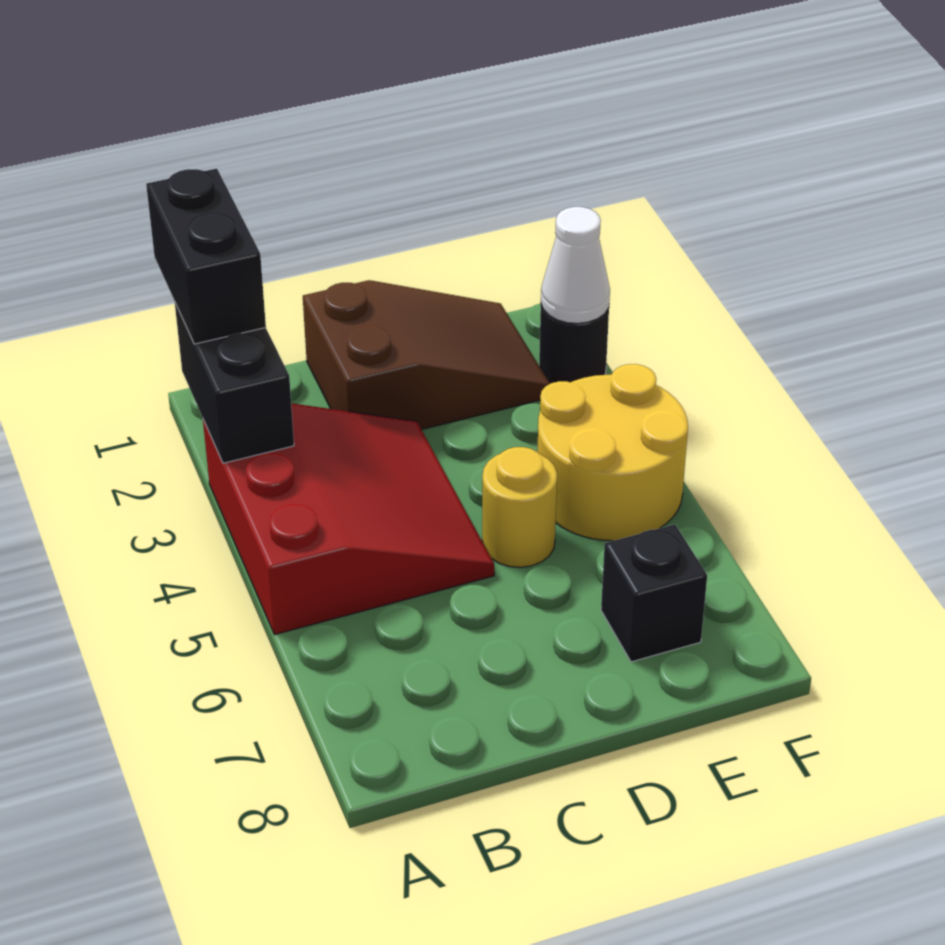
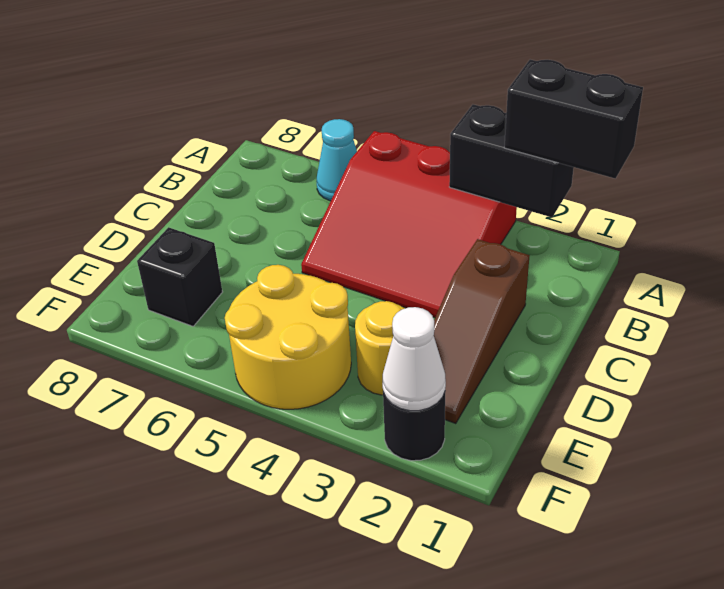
none -> cyan 1x1 cone [316,119,357,201]
brown 2x3 slope [303,280,550,430] -> brown 1x3 slope [434,239,530,423]
yellow 1x1 round brick [482,447,557,567] -> yellow 1x1 round brick moved to [355,301,405,395]

